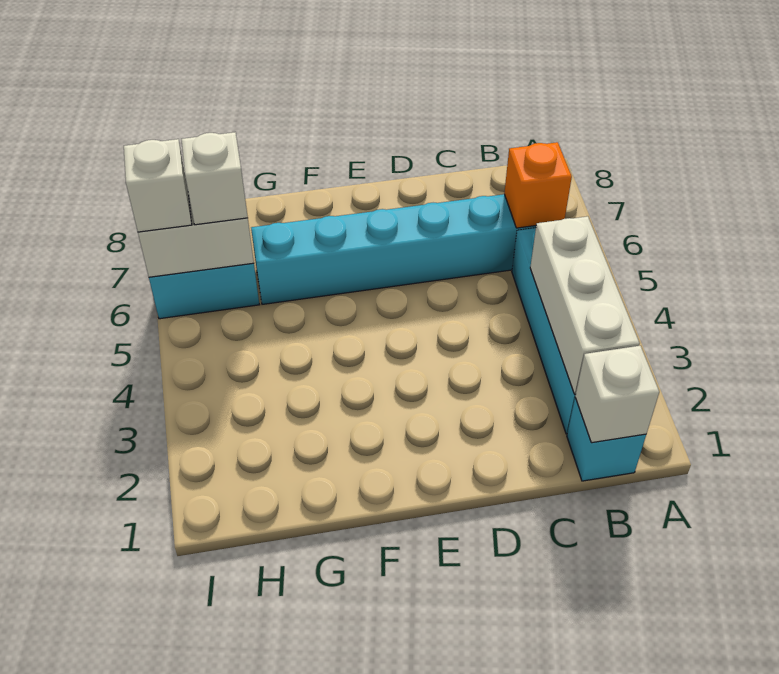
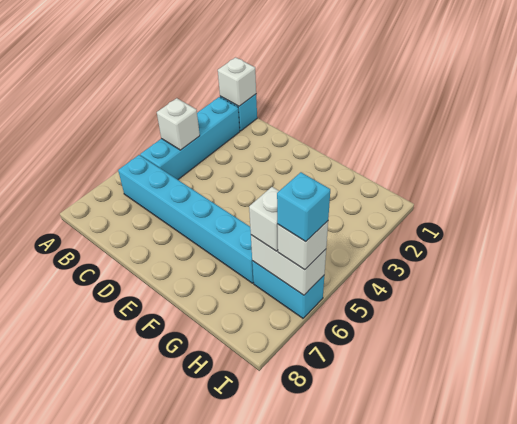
white 1x3 brick [530,216,640,394] -> white 1x1 brick [157,98,200,150]
orange 1x1 brick [504,142,572,228] -> none
none -> cyan 1x1 brick [277,172,330,242]

